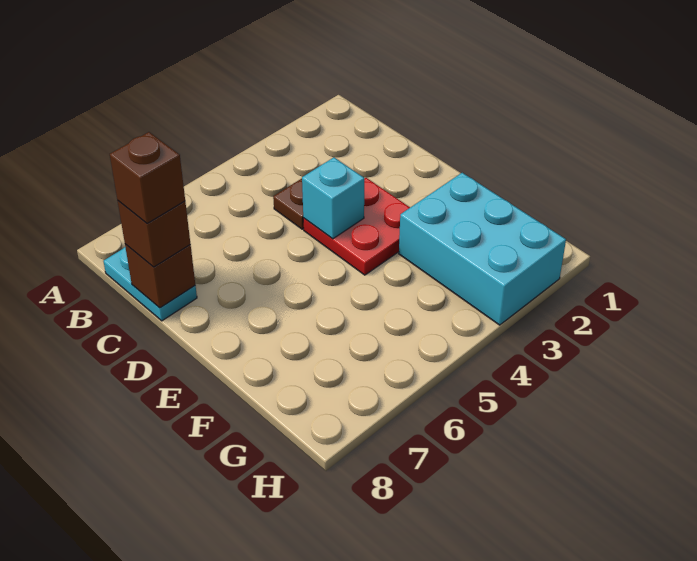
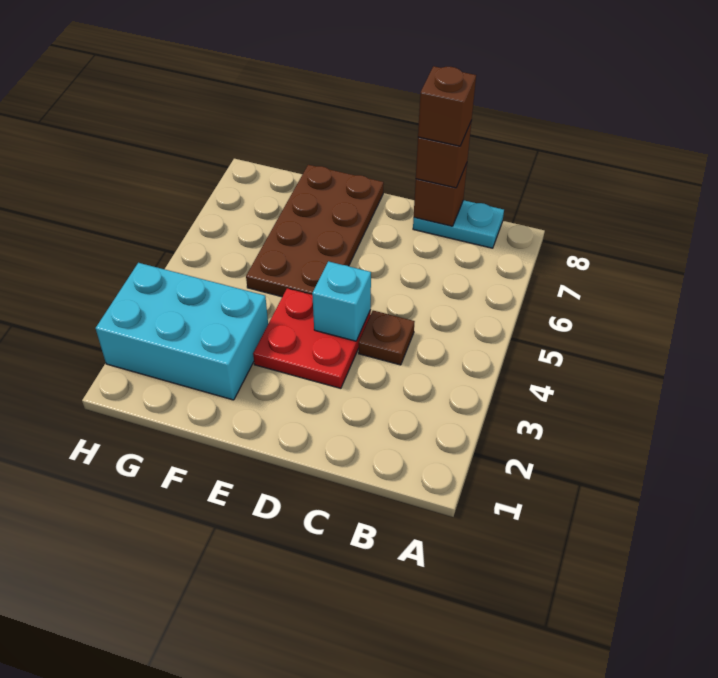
none -> brown 2x4 plate [246,165,384,297]

